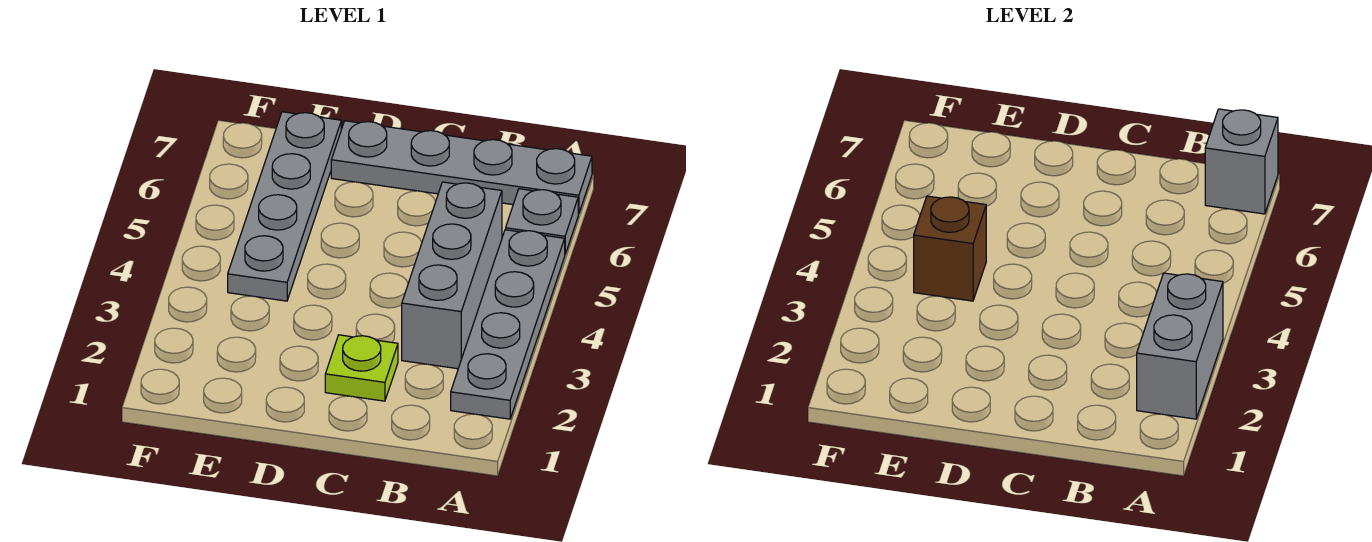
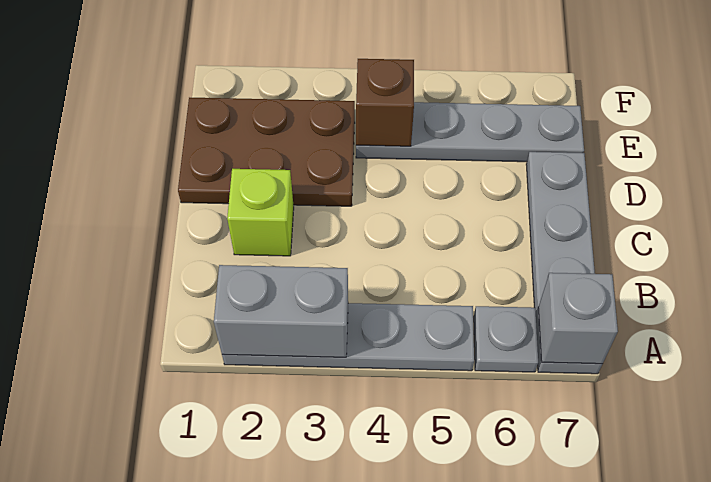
grey 1x3 brick [402,182,502,369] -> none
lime 1x1 plate [325,335,398,401] -> lime 1x1 brick [227,169,294,256]
none -> brown 2x3 plate [178,98,355,206]

